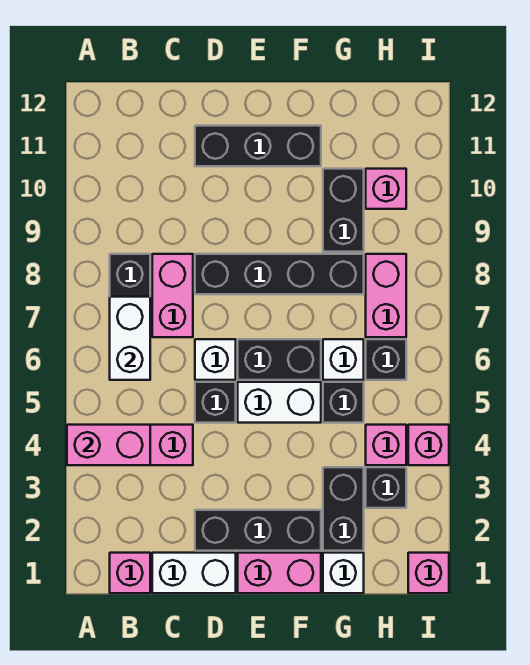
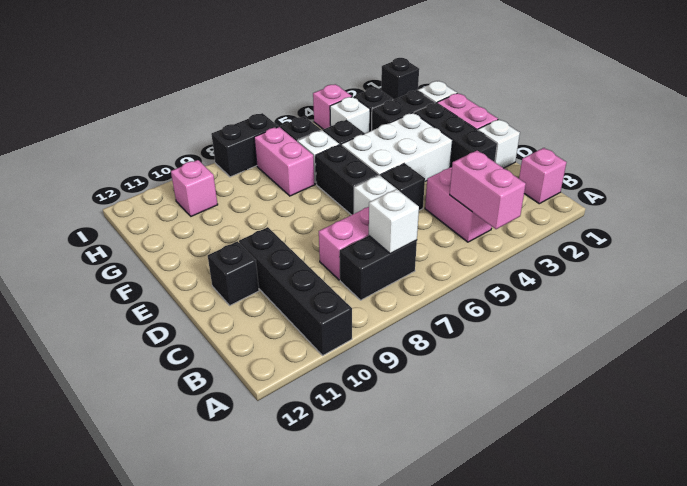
white 1x2 brick [110,297,150,380] -> white 1x1 brick [369,189,419,254]
white 1x2 brick [152,553,236,593] -> white 1x1 brick [478,119,520,168]
black 1x4 brick [195,254,364,294] -> black 1x4 brick moved to [239,227,352,355]
black 1x3 brick [195,126,321,166] -> black 1x1 brick [208,241,259,305]
white 1x2 brick [238,382,321,423] -> white 2x3 brick [341,113,452,181]
black 1x2 brick [323,169,364,252] -> black 1x2 brick moved to [211,113,278,177]
pink 1x1 brick [366,425,406,465] -> white 1x1 brick [330,97,370,134]
pink 1x2 brick [366,254,406,337] -> pink 1x2 brick turned to [254,127,315,196]
pink 1x1 brick [408,553,449,593] -> black 1x1 brick [381,58,419,100]

